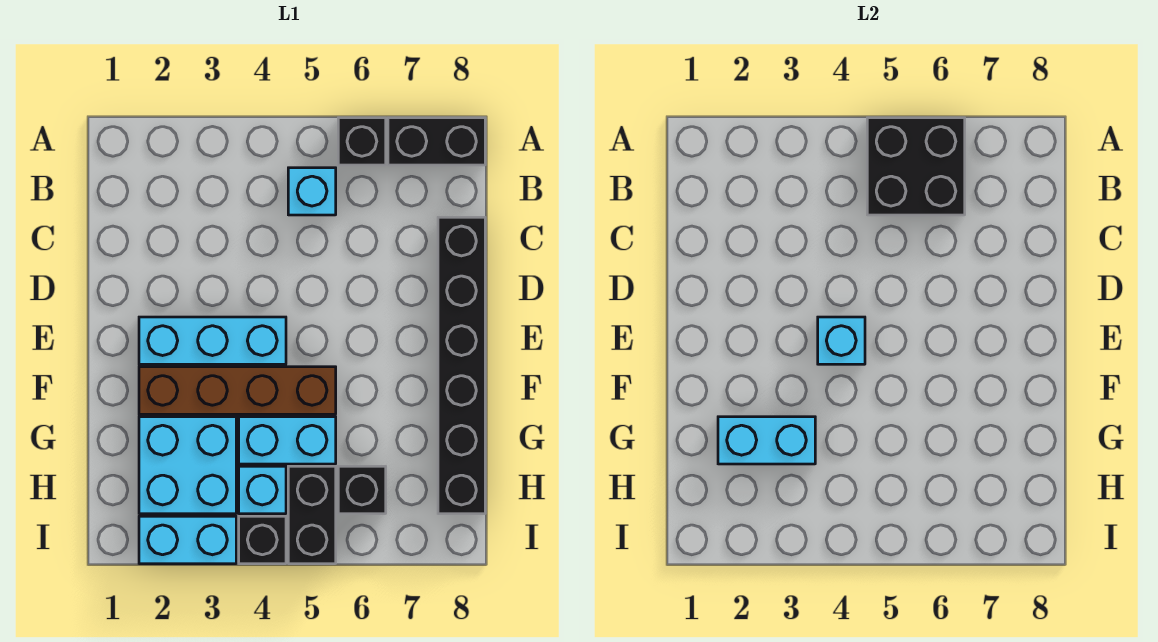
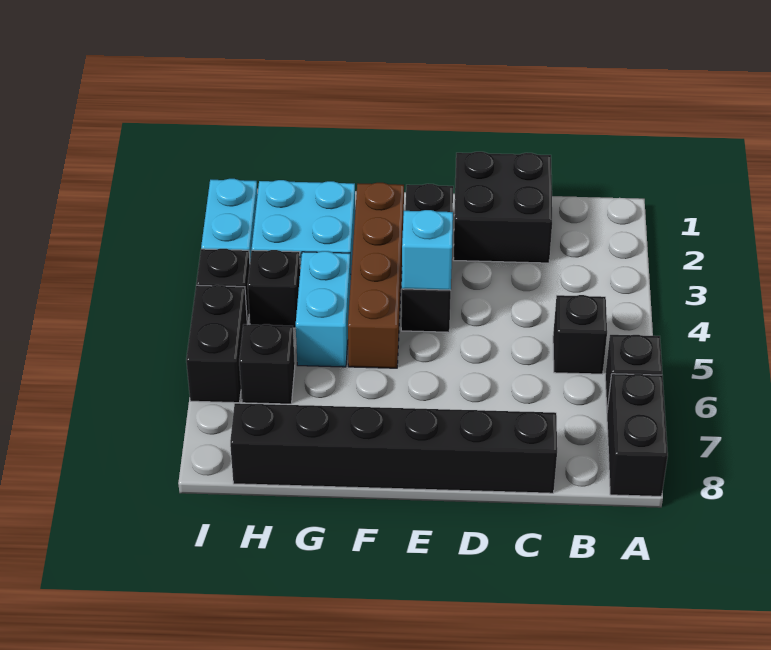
black 2x2 brick [867,118,965,215] -> black 2x2 brick moved to [453,152,552,263]
cyan 1x1 brick [288,168,336,215] -> black 1x1 brick [553,295,607,374]
cyan 1x3 brick [139,317,286,364] -> black 1x3 brick [401,184,453,332]
cyan 1x2 brick [718,417,815,464] -> none
cyan 1x1 brick [239,466,286,514] -> black 1x1 brick [248,250,300,328]
black 1x2 brick [288,466,336,564] -> black 1x2 brick turned to [186,285,247,403]

